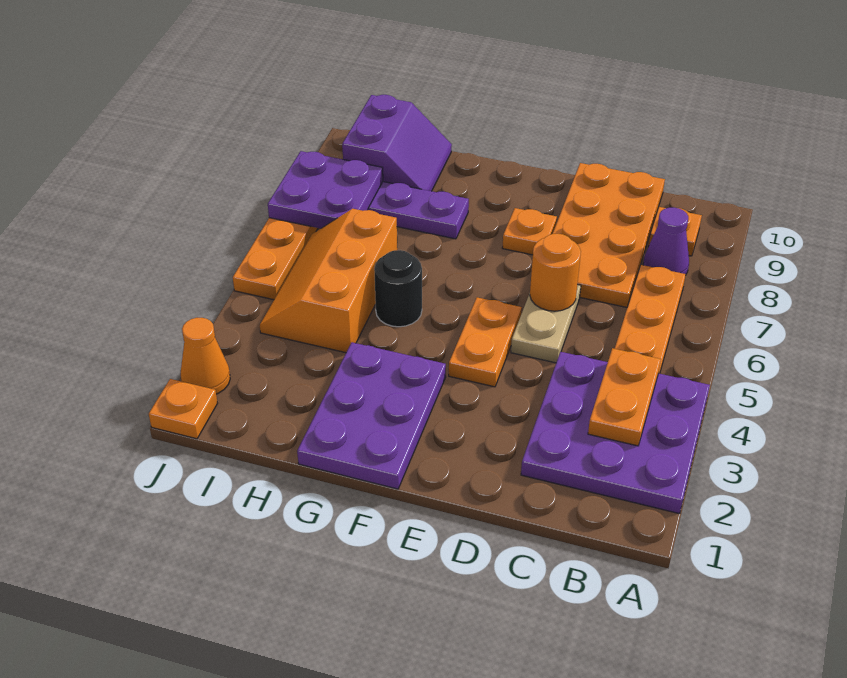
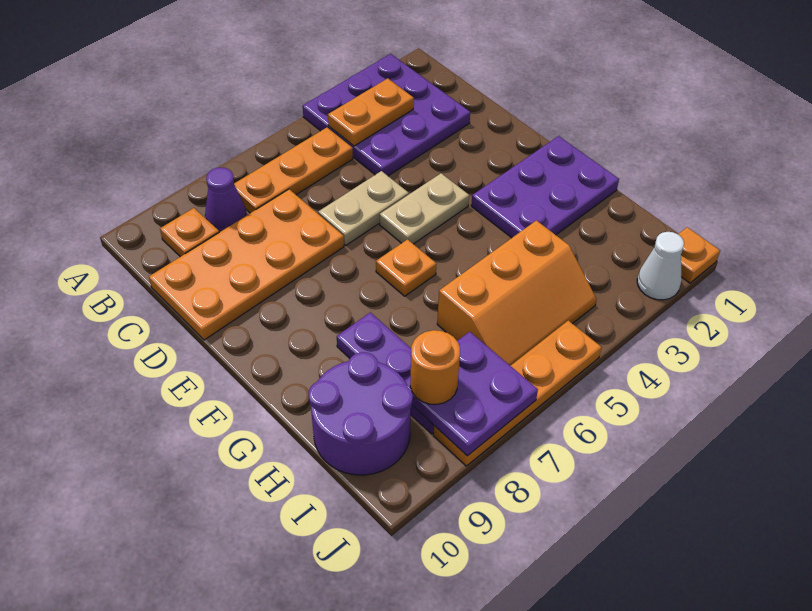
orange 1x1 round brick [530,234,581,311] -> orange 1x1 round brick moved to [410,330,460,404]
orange 1x2 plate [449,297,522,387] -> tan 1x2 plate [380,173,469,244]
orange 1x1 plate [502,208,557,255] -> orange 1x1 plate moved to [376,239,436,296]
black 1x1 round brick [374,250,422,327] -> none
purple 2x2 slope [342,95,452,191] -> purple 2x2 round brick [309,352,413,475]
orange 1x1 cone [181,318,230,394] -> white 1x1 cone [637,232,684,300]

